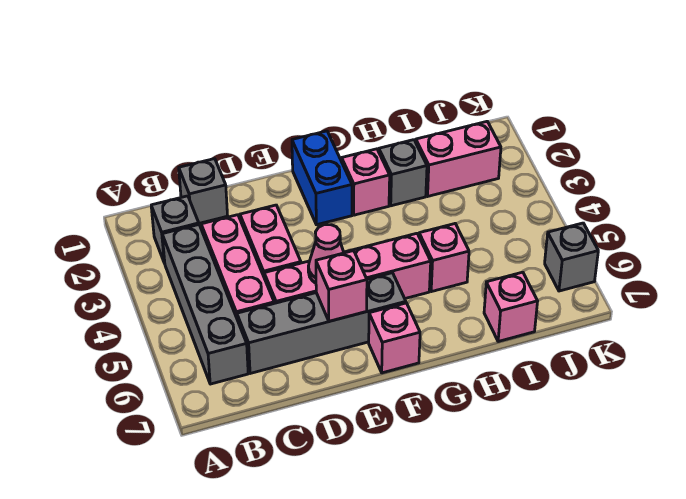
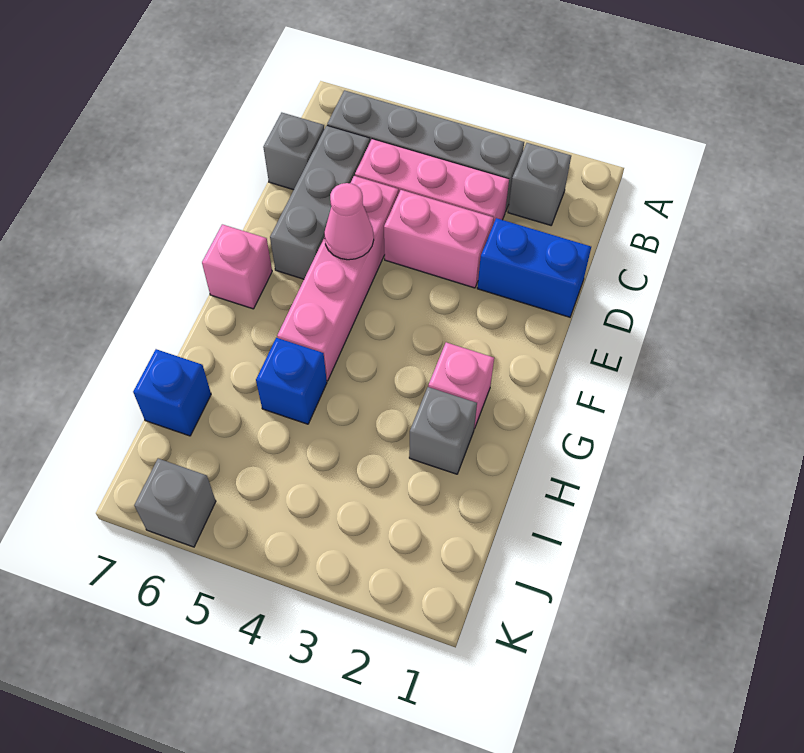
grey 1x1 brick [179,159,228,223] -> grey 1x1 brick moved to [263,113,324,190]
grey 1x4 brick [237,273,406,374] -> grey 1x3 brick [270,126,370,279]
pink 1x1 brick [316,251,367,321] -> none
blue 1x2 brick [292,131,352,225] -> blue 1x2 brick moved to [477,218,591,317]
pink 1x1 brick [419,224,469,292] -> blue 1x1 brick [256,338,327,424]
pink 1x2 brick [416,121,501,196] -> none
pink 1x1 brick [484,272,538,342] -> blue 1x1 brick [133,349,211,436]

